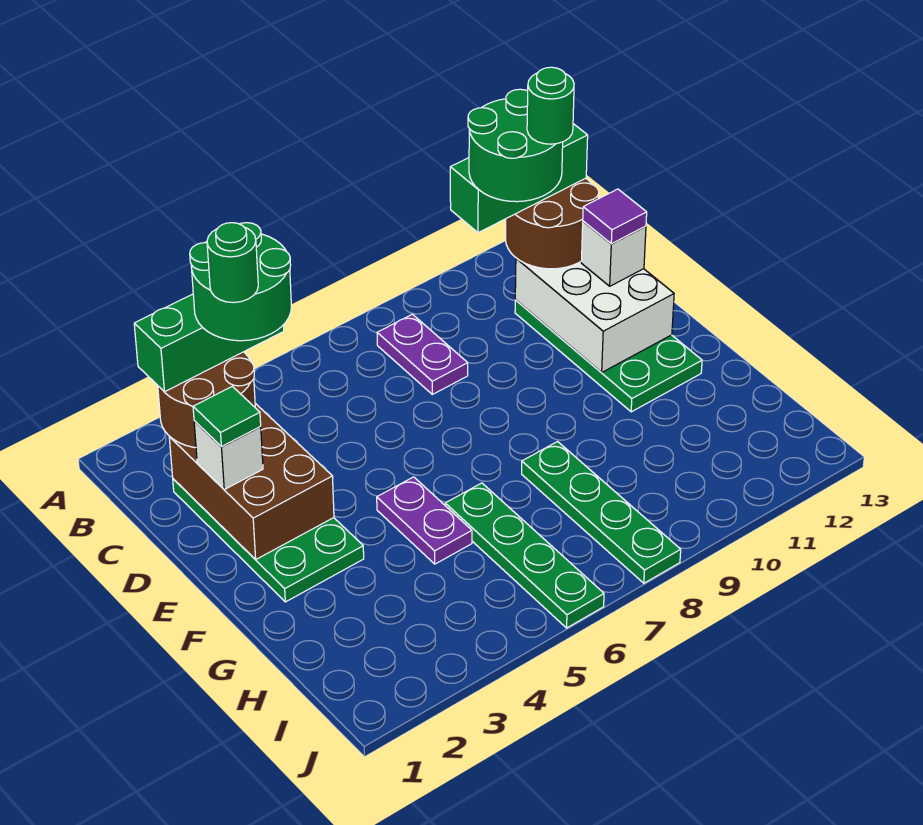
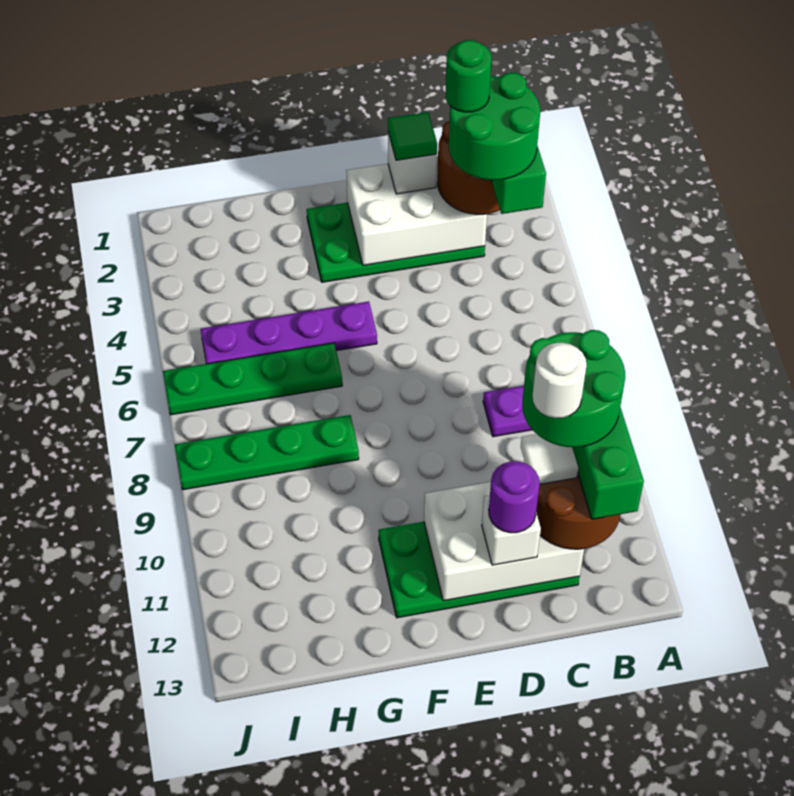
brown 2x3 brick [169,404,334,560] -> white 2x3 brick [346,156,487,265]
none -> white 1x1 tile [521,434,578,484]
green 1x1 round brick [527,67,574,144] -> white 1x1 round brick [532,343,587,418]
purple 1x1 tile [583,189,647,244] -> purple 1x1 round brick [489,461,540,533]
purple 1x2 plate [377,477,472,564] -> purple 1x4 plate [201,301,377,364]

